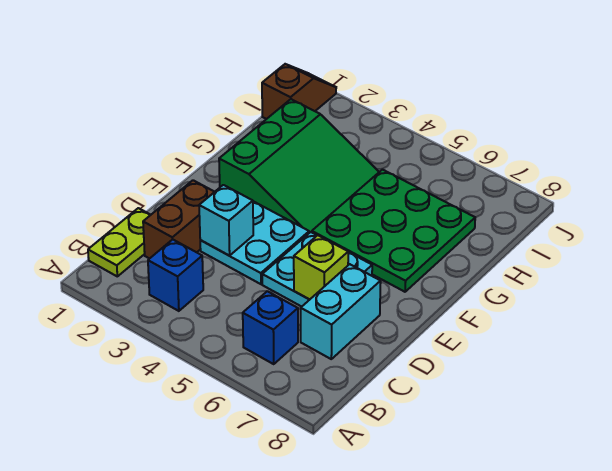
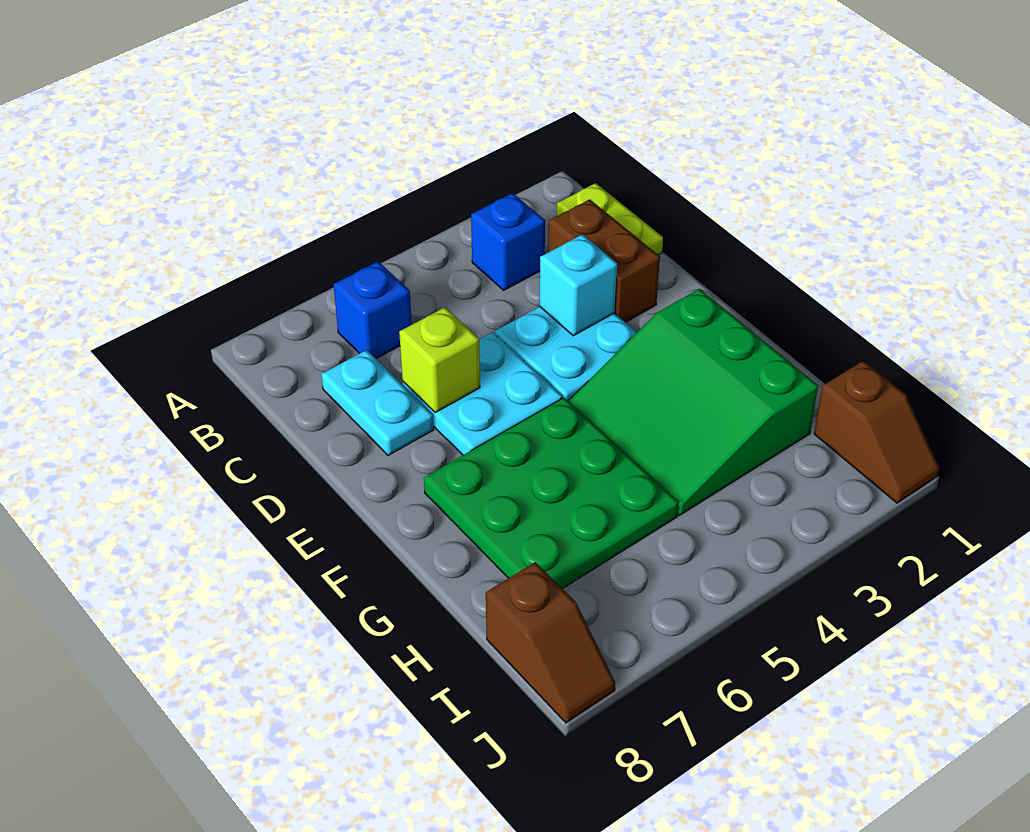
cyan 1x2 brick [301,264,381,359] -> cyan 1x2 plate [321,350,434,455]
none -> brown 1x2 slope [486,562,615,723]

